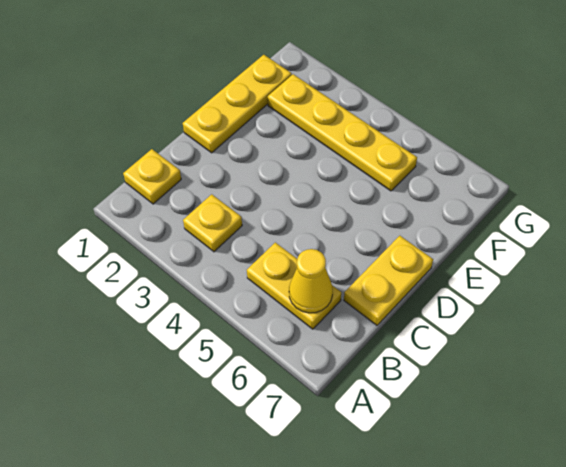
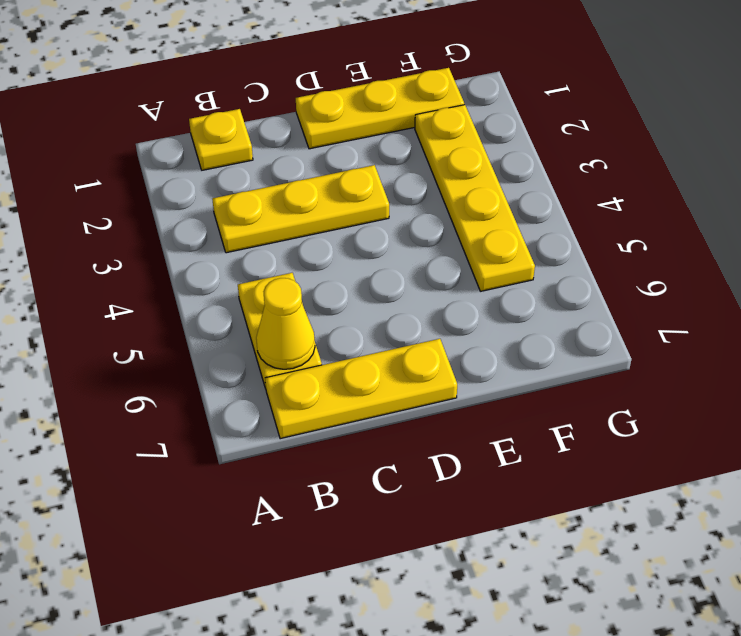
yellow 1x1 plate [183,194,242,252] -> yellow 1x3 plate [212,165,389,253]
yellow 1x2 plate [344,236,433,325] -> yellow 1x3 plate [265,339,457,439]

